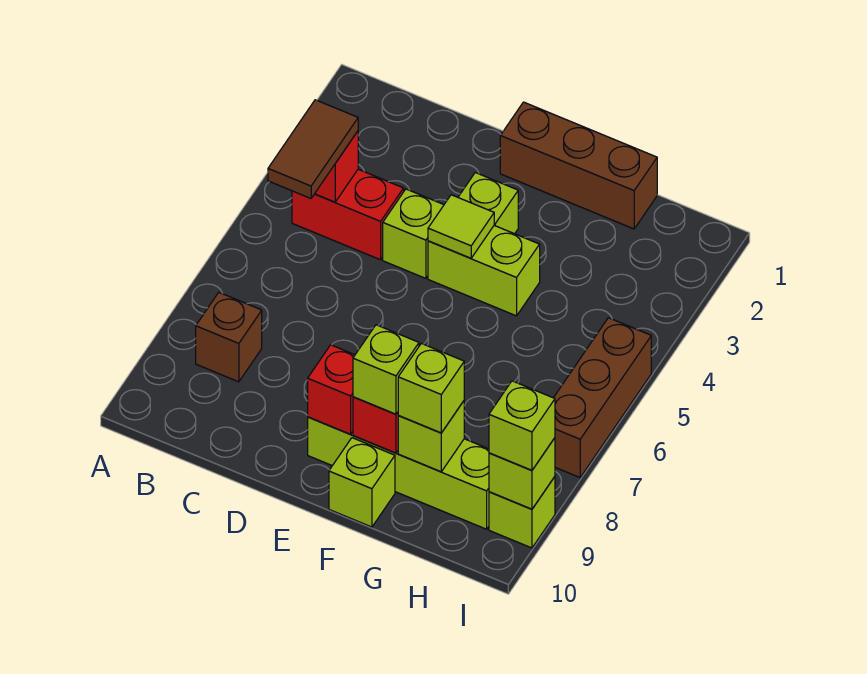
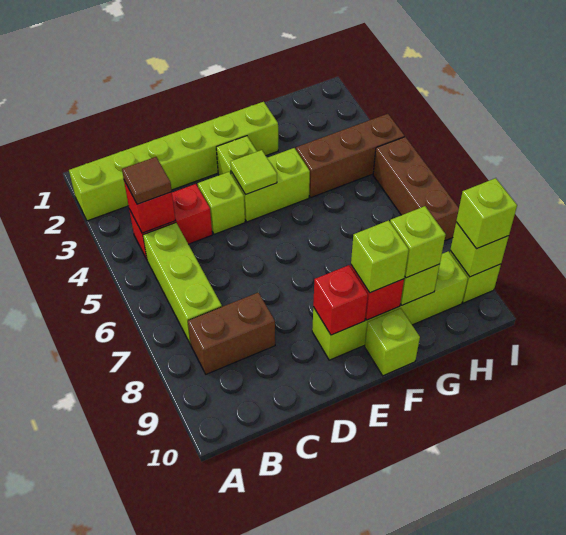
none -> lime 1x6 brick [69,102,278,221]
brown 1x2 tile [268,100,358,198] -> brown 1x1 tile [122,157,172,204]
none -> lime 1x3 brick [143,223,222,344]
brown 1x1 brick [196,293,262,382] -> brown 1x2 brick [188,292,275,374]
brown 1x3 brick [500,102,657,229] -> brown 1x3 brick moved to [296,114,405,197]

